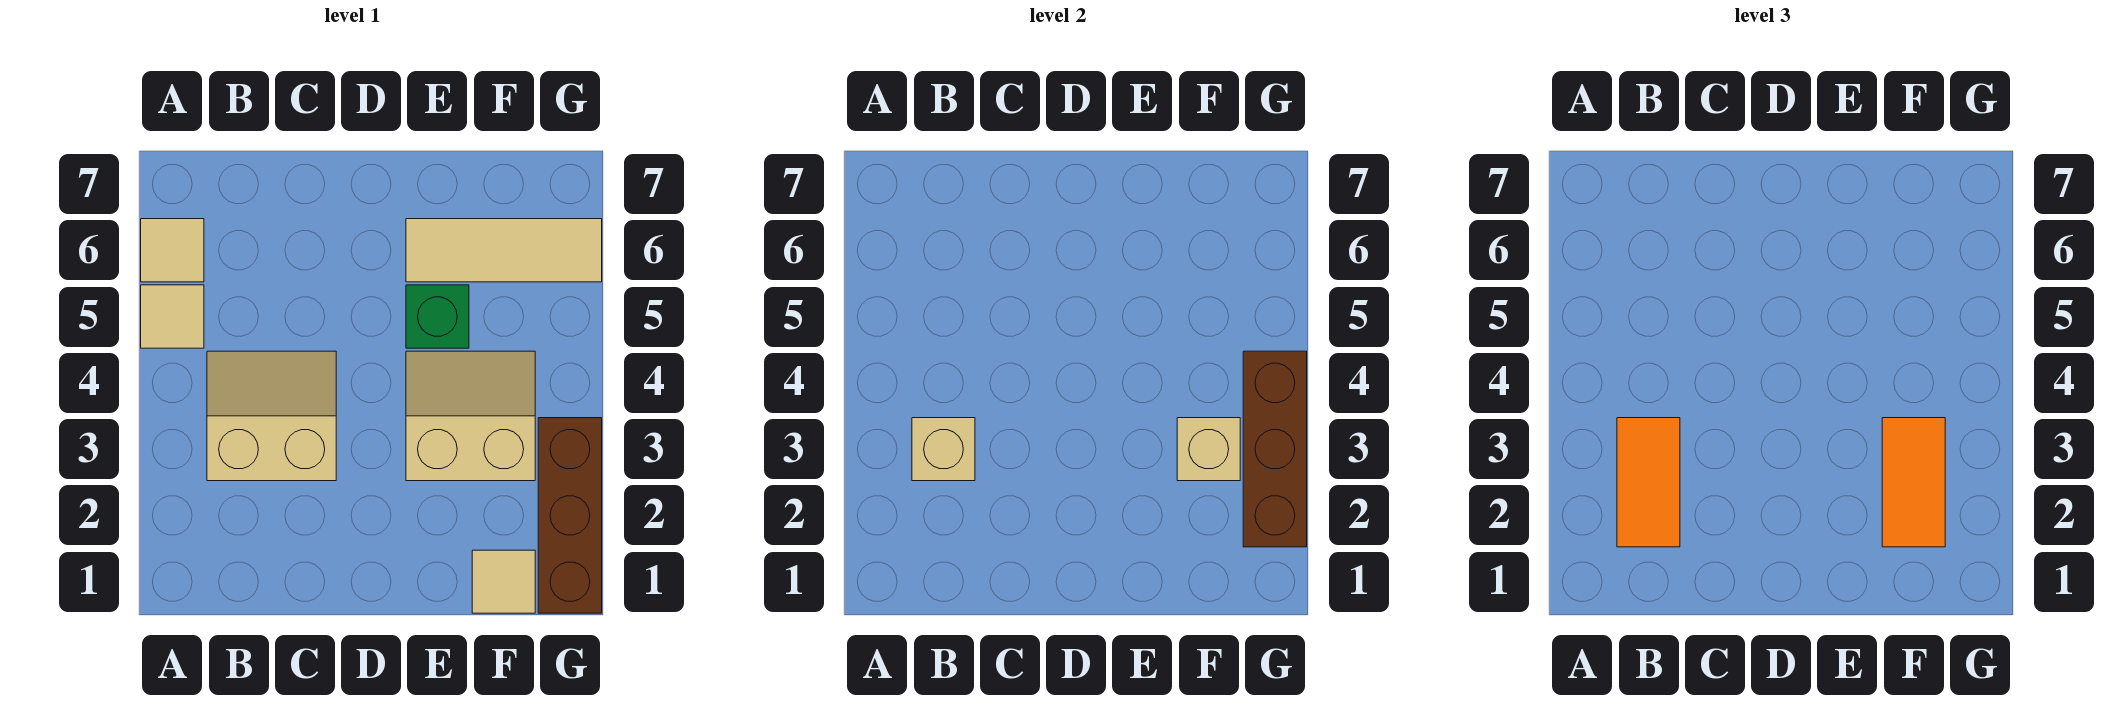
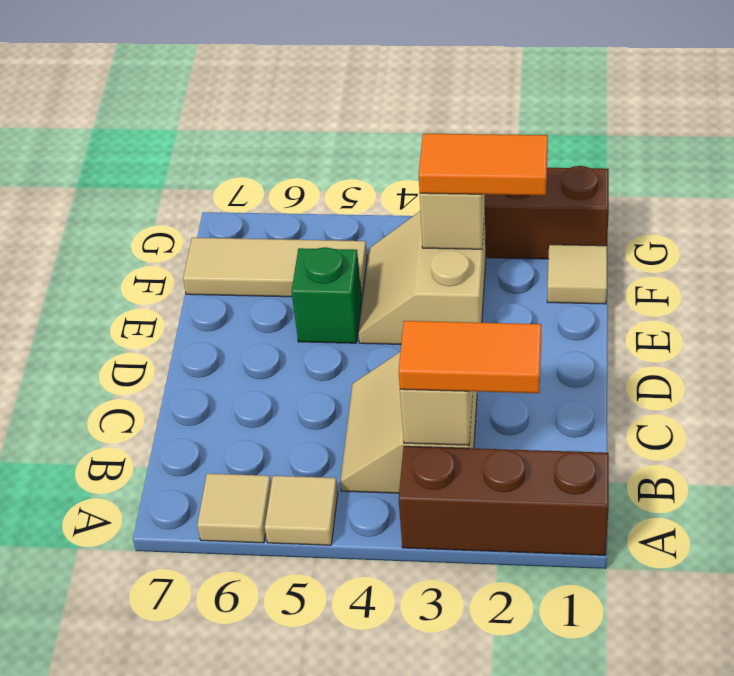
tan 1x3 tile [406,219,602,282] -> tan 1x3 tile turned to [183,238,367,297]
brown 1x3 brick [1243,351,1307,547] -> brown 1x3 brick moved to [399,446,609,555]

